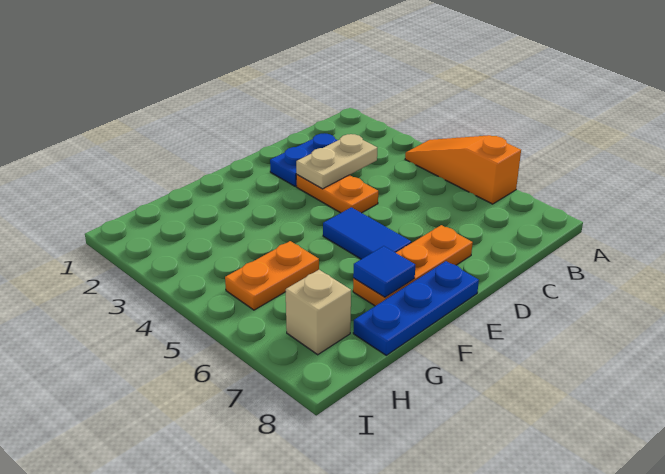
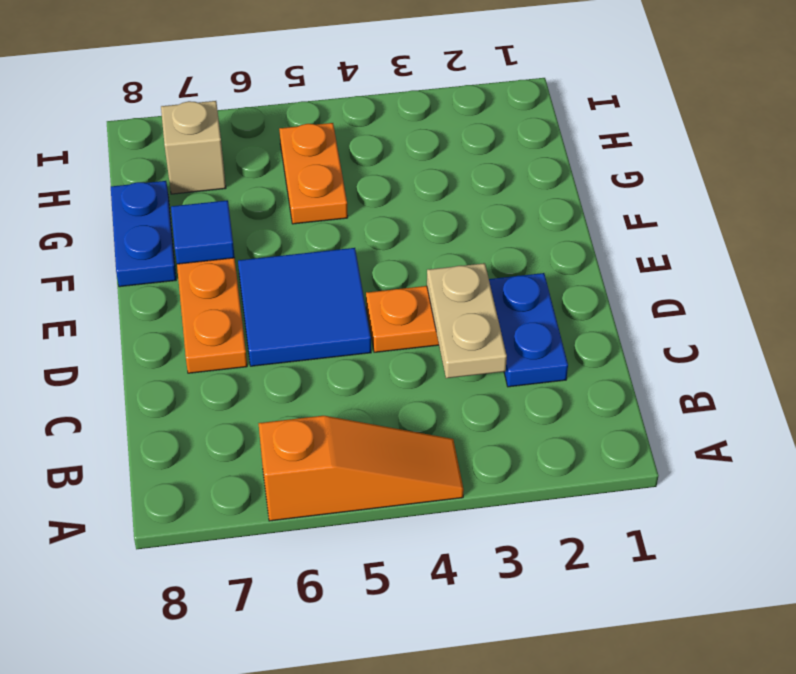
blue 1x2 tile [323,207,411,259] -> blue 2x2 tile [238,248,371,366]
blue 1x3 plate [353,261,479,355] -> blue 1x2 plate [111,181,176,287]

